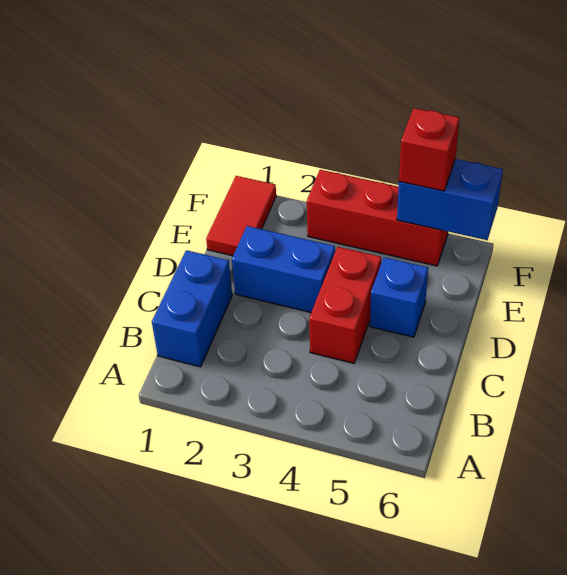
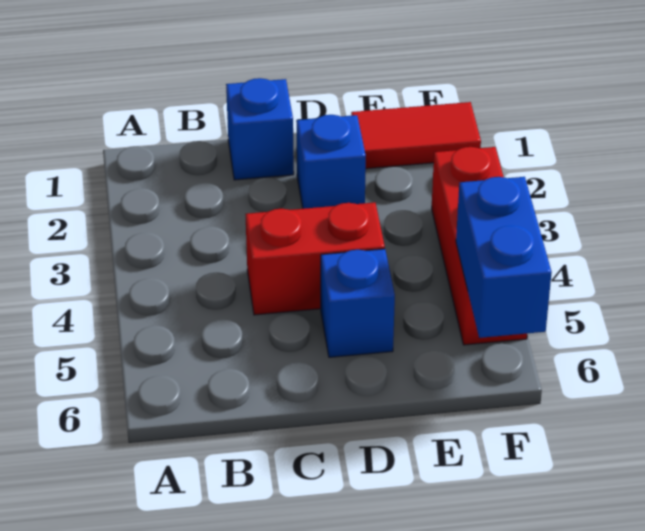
blue 1x2 brick [152,250,232,367] -> blue 1x1 brick [226,78,294,180]
blue 1x2 brick [232,226,335,312] -> blue 1x1 brick [296,115,366,209]
red 1x1 brick [399,108,459,191] -> none

